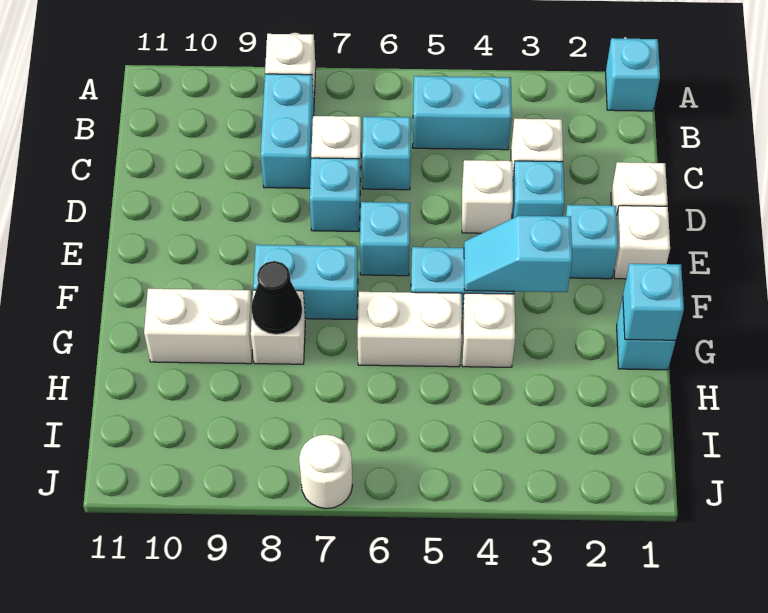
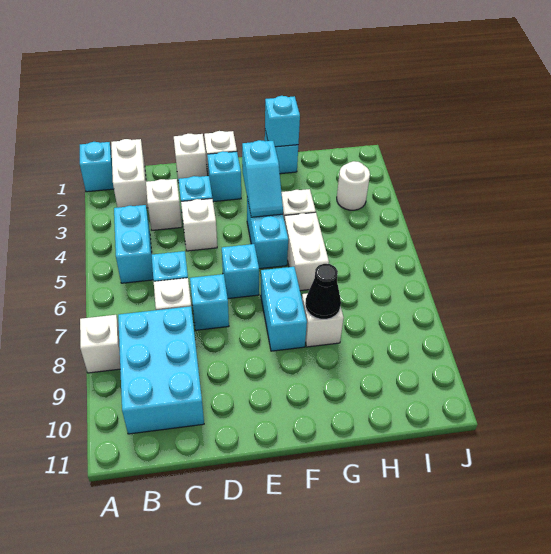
cyan 1x2 brick [261,74,314,188] -> cyan 2x3 brick [118,306,204,434]
white 1x2 brick [144,289,252,364] -> white 1x2 brick moved to [111,139,148,208]
white 1x1 round brick [299,435,353,509] -> white 1x1 round brick moved to [337,161,370,210]

